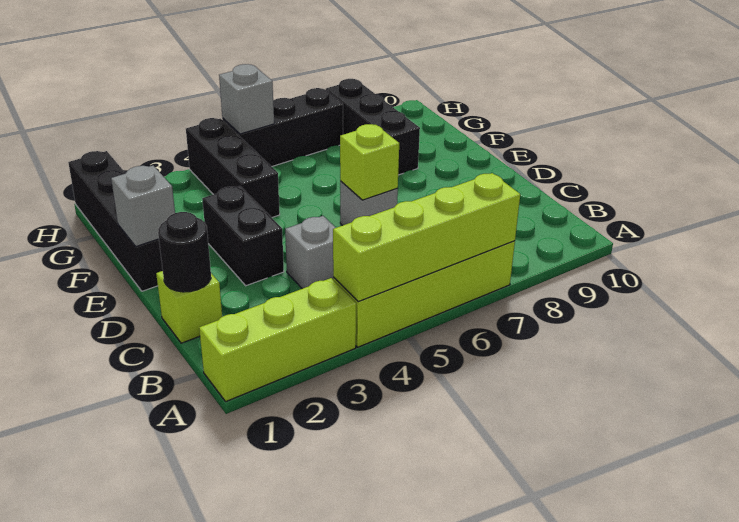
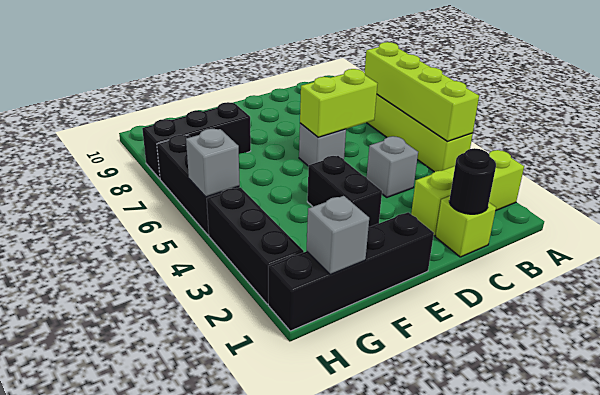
lime 1x3 brick [199,278,356,401] -> lime 1x3 brick turned to [411,150,524,236]
black 1x2 brick [202,186,284,286] -> black 1x2 brick turned to [307,156,382,227]
lime 1x1 brick [340,124,399,200] -> lime 1x2 brick [300,69,378,137]
grey 1x1 brick [111,166,175,246] -> grey 1x1 brick moved to [307,196,369,275]
black 1x3 brick [186,118,280,218] -> black 1x3 brick turned to [207,187,304,304]

